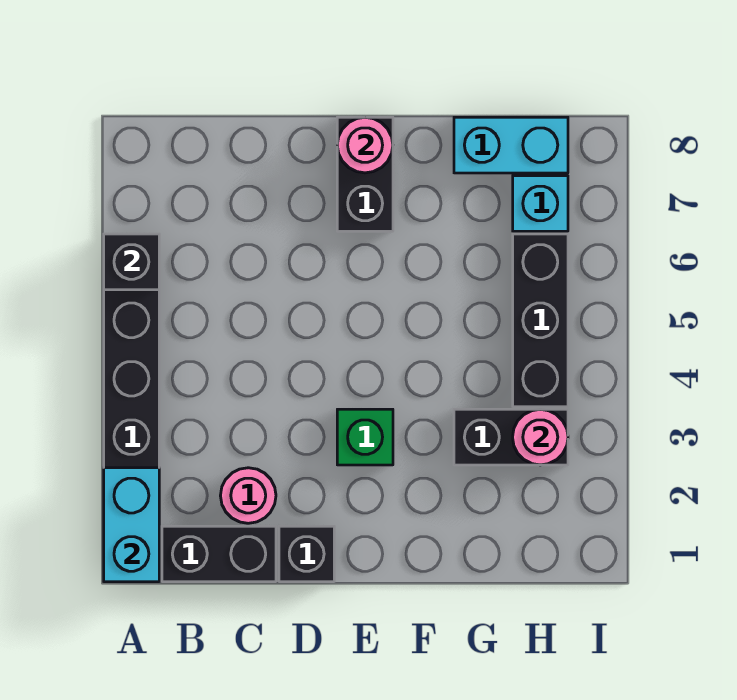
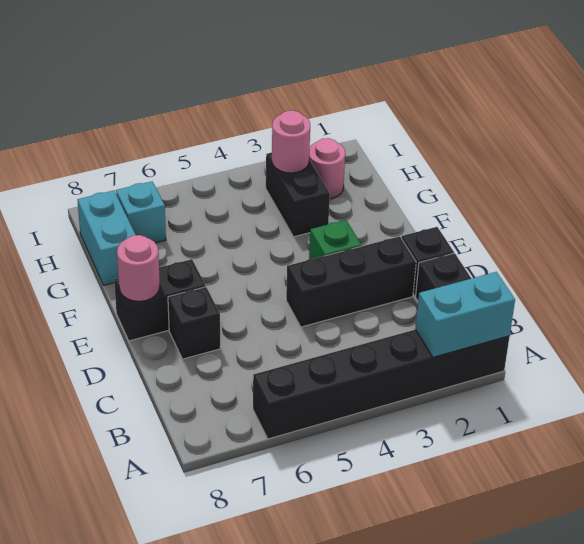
black 1x1 brick [104,234,159,290] -> black 1x1 brick moved to [168,287,220,359]
pink 1x1 round brick [220,468,276,523] -> pink 1x1 round brick moved to [309,138,345,199]
black 1x3 brick [513,234,568,407] -> black 1x3 brick moved to [286,236,416,327]

